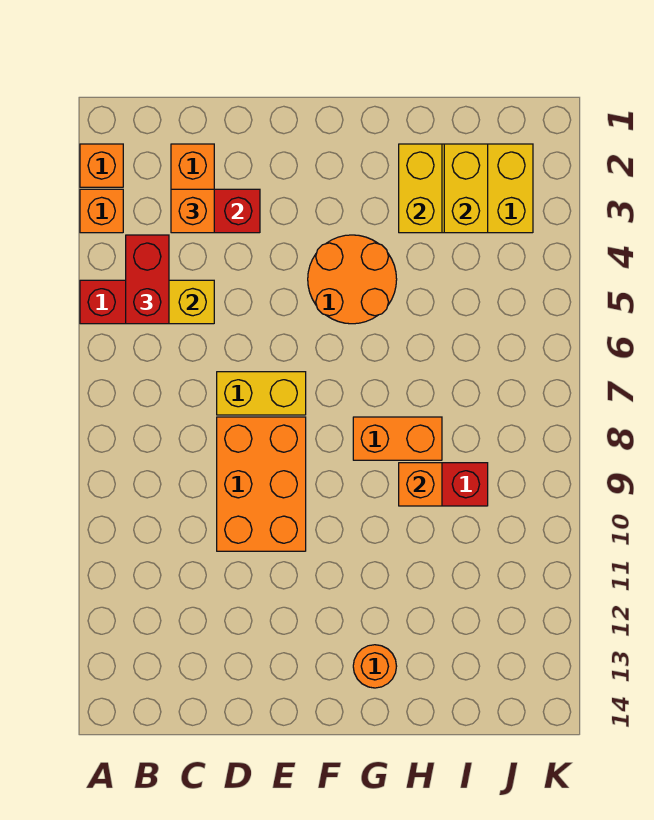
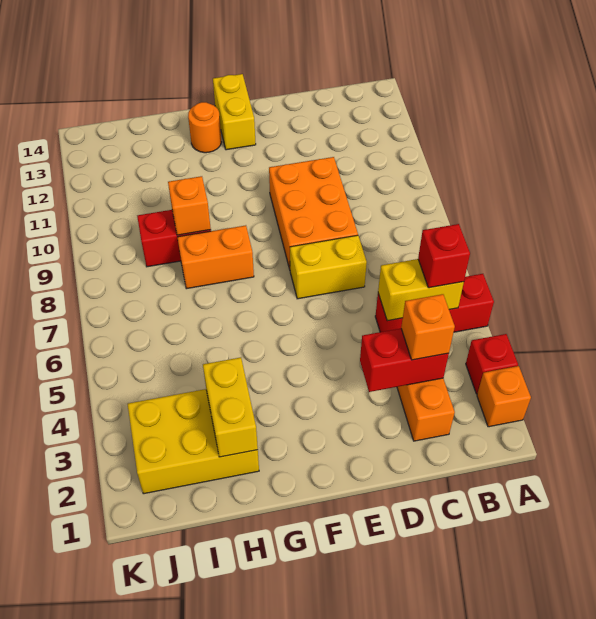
orange 1x1 brick [80,189,123,233] -> red 1x1 brick [466,334,518,394]
red 1x2 brick [126,235,169,324] -> red 1x1 brick [418,224,470,288]
orange 2x2 round brick [308,235,397,324] -> none
yellow 1x2 brick [444,144,488,233] -> yellow 1x2 brick moved to [213,74,256,150]

